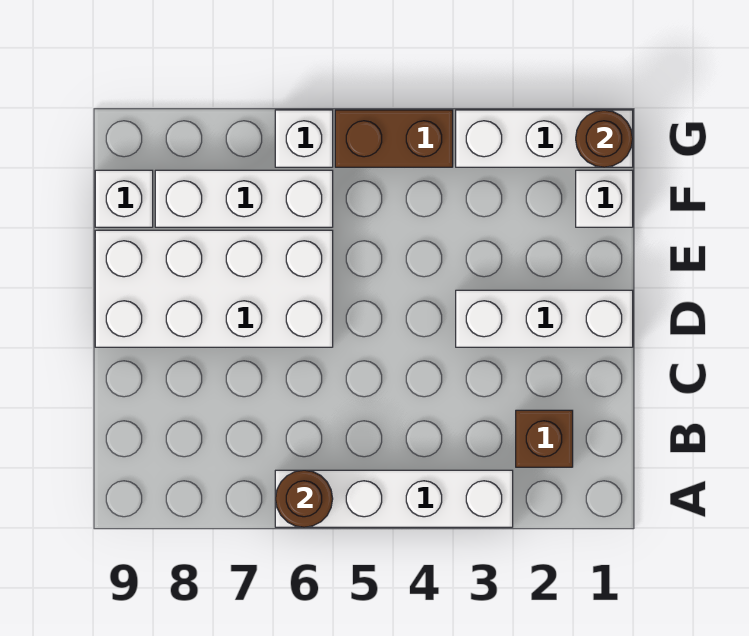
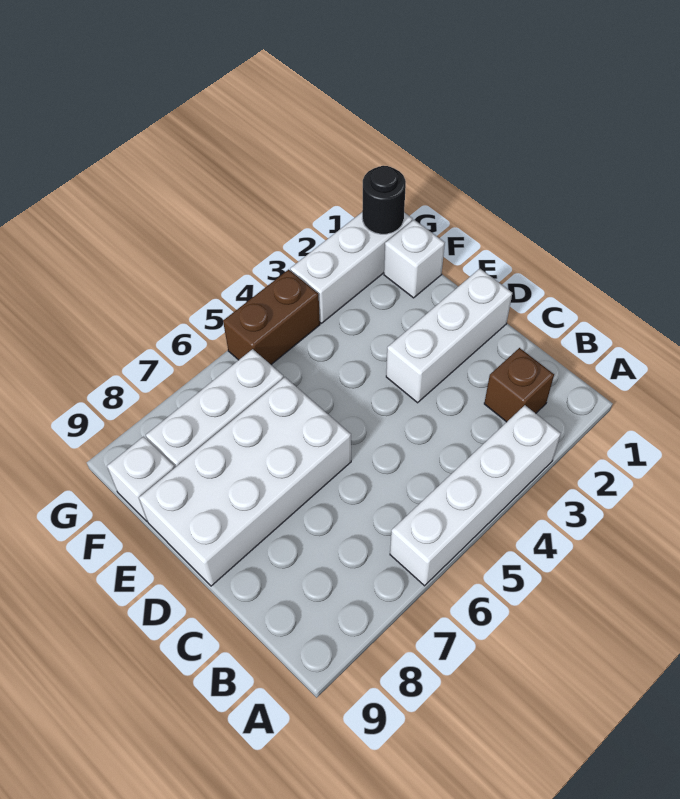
brown 1x1 round brick [276,470,333,527] -> none
brown 1x1 round brick [576,110,633,167] -> black 1x1 round brick [362,166,406,234]
white 1x1 brick [275,110,333,167] -> none

